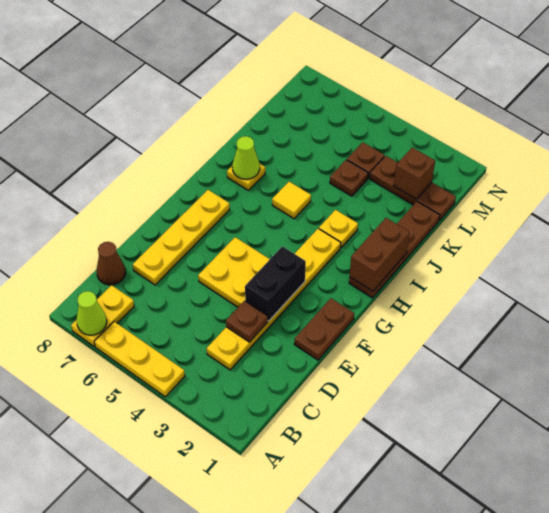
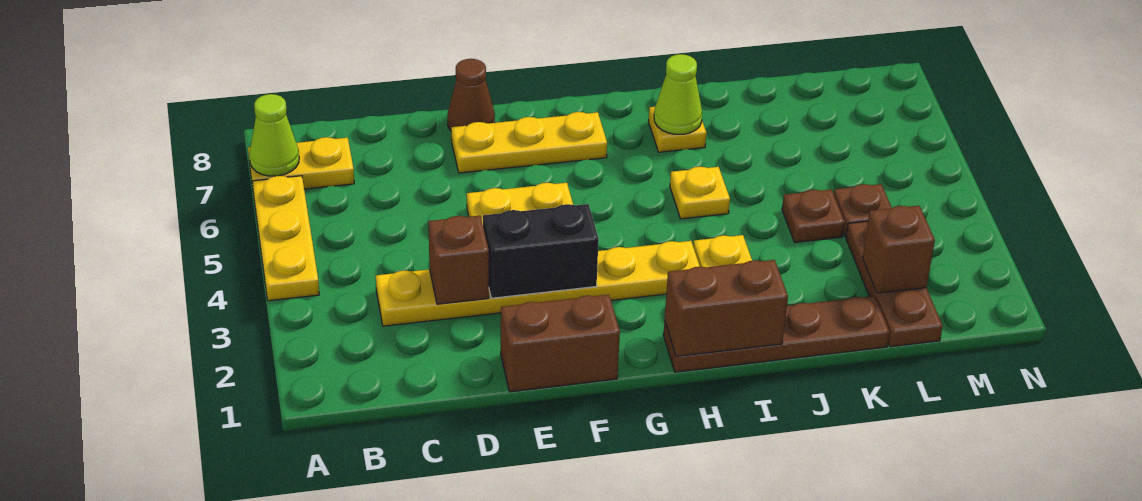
brown 1x1 cone [97,242,126,285] -> brown 1x1 cone moved to [448,59,495,131]
brown 1x1 plate [226,301,268,342] -> brown 1x1 brick [428,216,489,304]
yellow 1x4 plate [133,190,230,285] -> yellow 1x3 plate [451,112,607,173]
brown 1x2 plate [294,298,354,360] -> brown 1x2 brick [501,295,620,392]
yellow 1x1 tile [272,182,311,219] -> yellow 1x1 plate [670,167,730,219]

